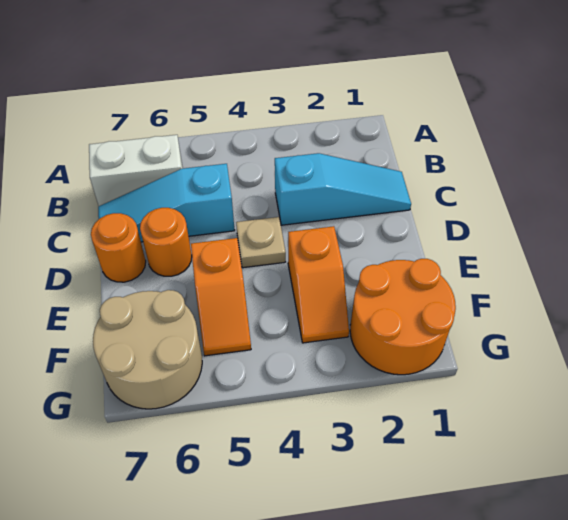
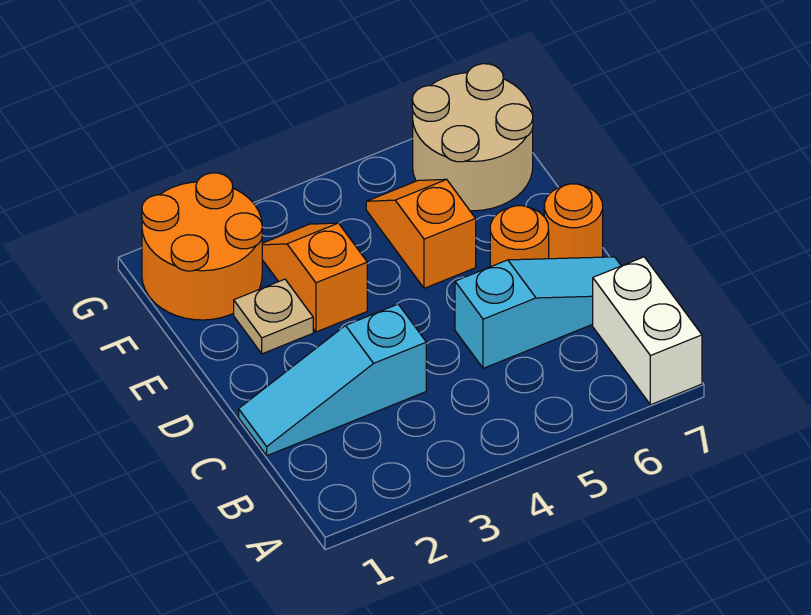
white 1x2 brick [89,135,183,206] -> white 1x2 brick turned to [593,257,702,405]
tan 1x1 plate [236,217,286,268] -> tan 1x1 plate moved to [234,279,313,354]

